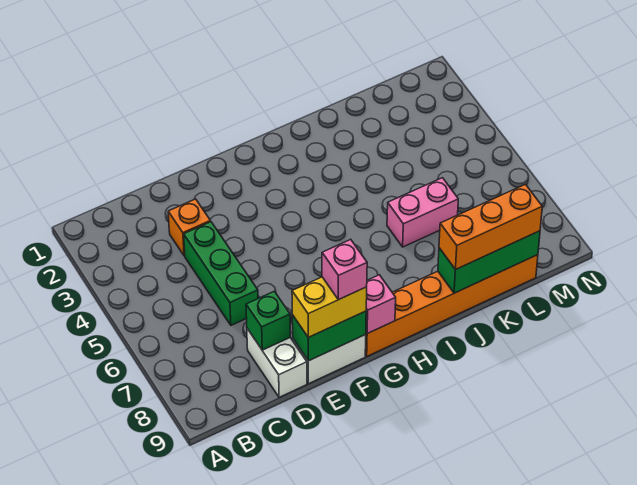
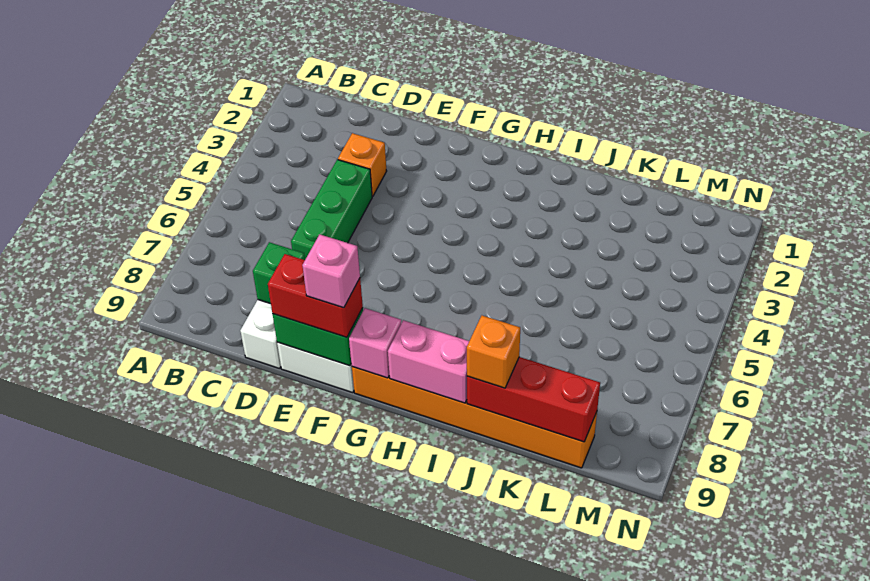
yellow 1x2 brick [292,277,367,337] -> red 1x2 brick [268,254,363,337]
pink 1x2 brick [387,178,458,247] -> pink 1x2 brick moved to [388,320,469,403]
green 1x3 brick [438,231,540,293] -> red 1x3 brick [467,357,600,442]
orange 1x3 brick [439,184,542,270] -> orange 1x1 brick [467,316,520,388]

